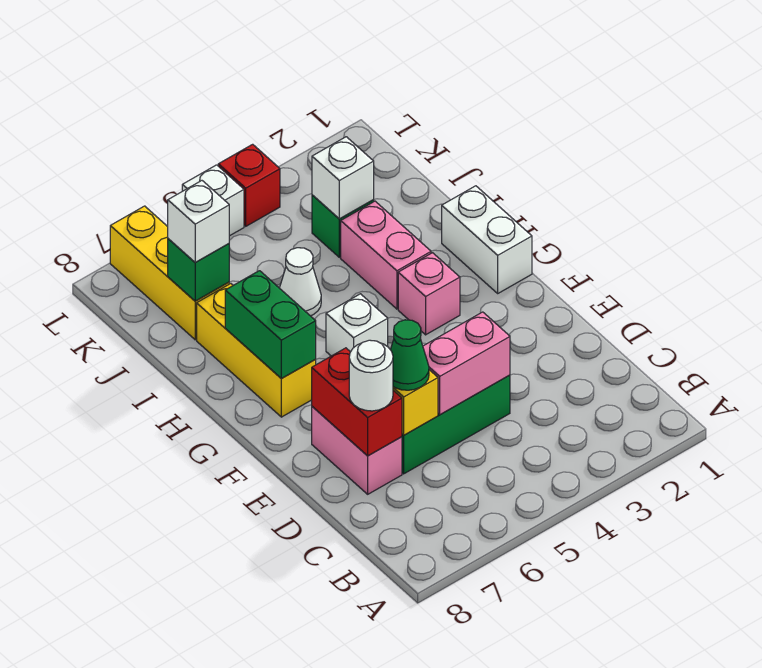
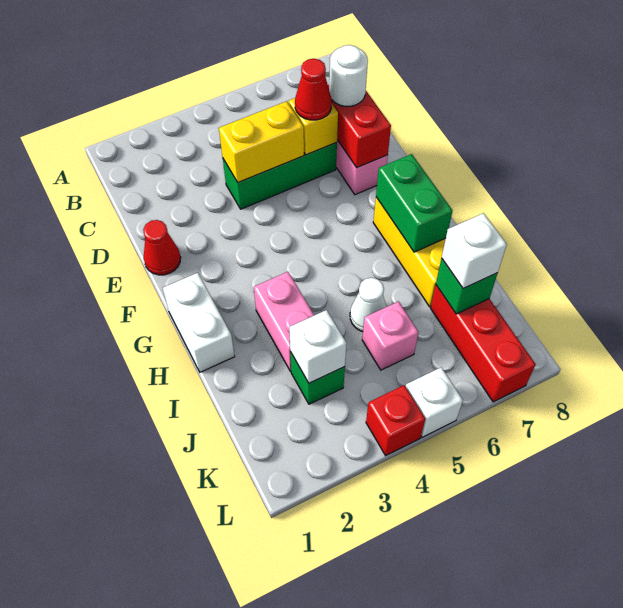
pink 1x2 brick [423,312,510,415] -> yellow 1x2 brick [219,101,304,182]
green 1x1 cone [390,320,429,390] -> red 1x1 cone [295,59,332,120]
none -> red 1x1 cone [143,220,181,275]
pink 1x1 brick [398,253,460,335] -> pink 1x1 brick moved to [362,302,419,370]
white 1x1 brick [326,294,388,356] -> none
yellow 1x3 brick [110,206,229,340] -> red 1x3 brick [431,285,535,402]

